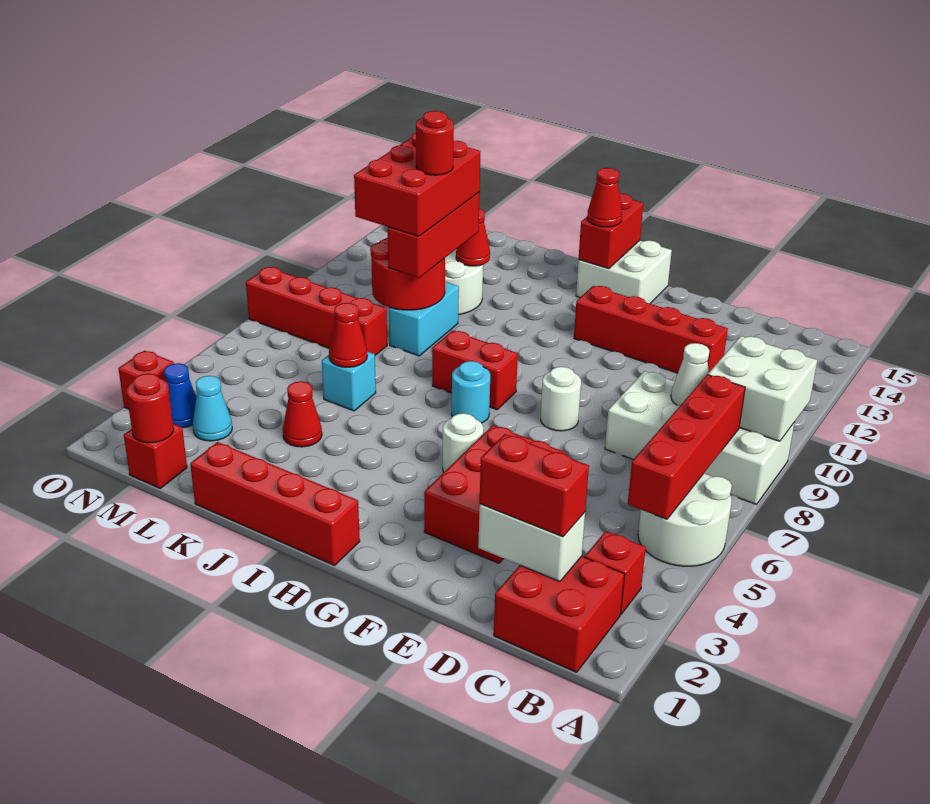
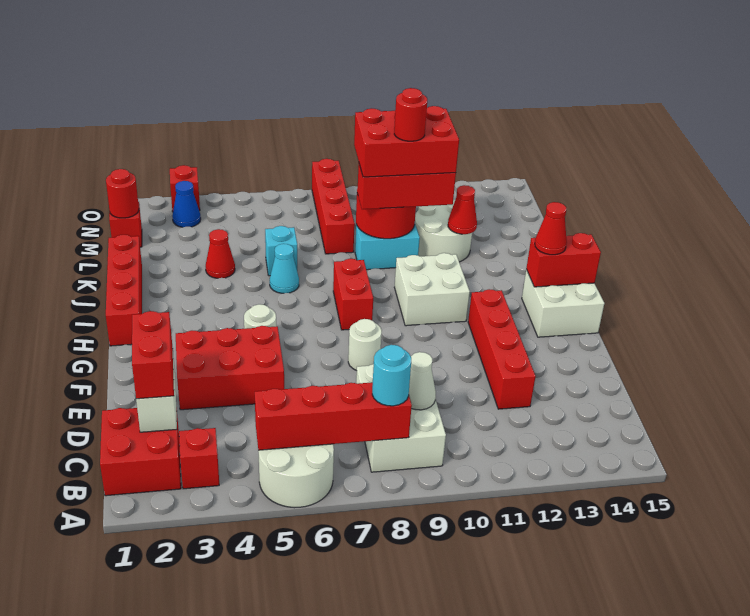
white 2x4 brick [605,371,795,504] -> white 2x3 brick [356,364,446,472]
white 2x2 brick [708,336,817,441] -> white 2x2 brick moved to [394,253,470,326]
cyan 1x1 round brick [452,361,490,423] -> cyan 1x1 round brick moved to [372,345,411,406]
red 1x1 cone [329,303,367,367] -> none
cyan 1x1 cone [193,376,232,441] -> cyan 1x1 cone moved to [270,244,299,293]

